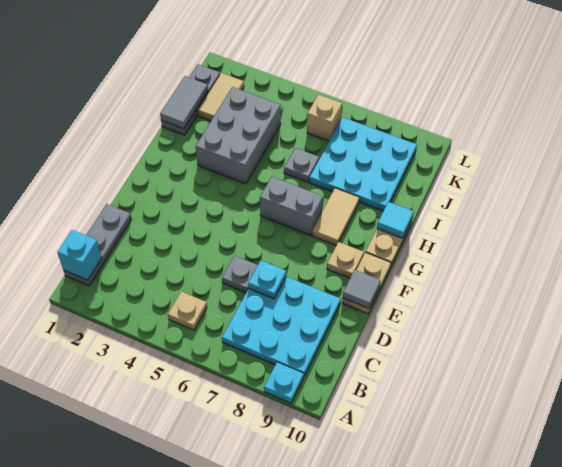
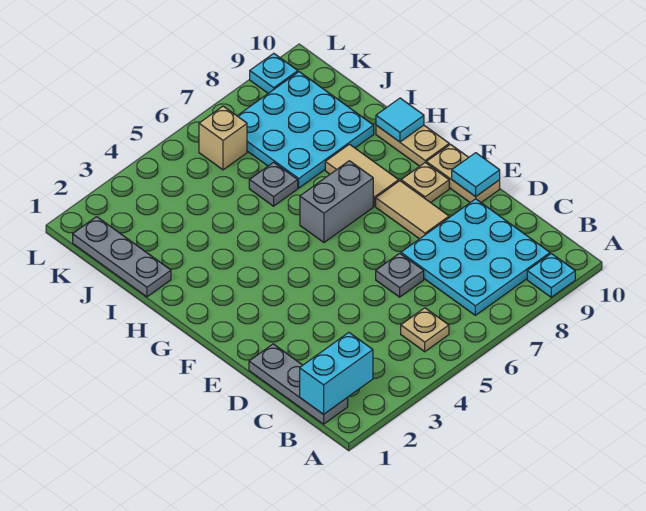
cyan 1x1 brick [57,230,102,280] -> cyan 1x2 brick [300,333,373,414]
cyan 1x1 plate [248,261,286,299] -> cyan 1x1 plate moved to [250,53,298,93]
grey 1x1 tile [343,270,381,308] -> cyan 1x1 tile [452,153,500,197]
grey 2x3 brick [196,87,281,184] -> none
grey 1x2 tile [160,76,208,129] -> none
tan 1x2 tile [198,73,244,121] -> tan 1x2 tile moved to [376,181,449,239]

